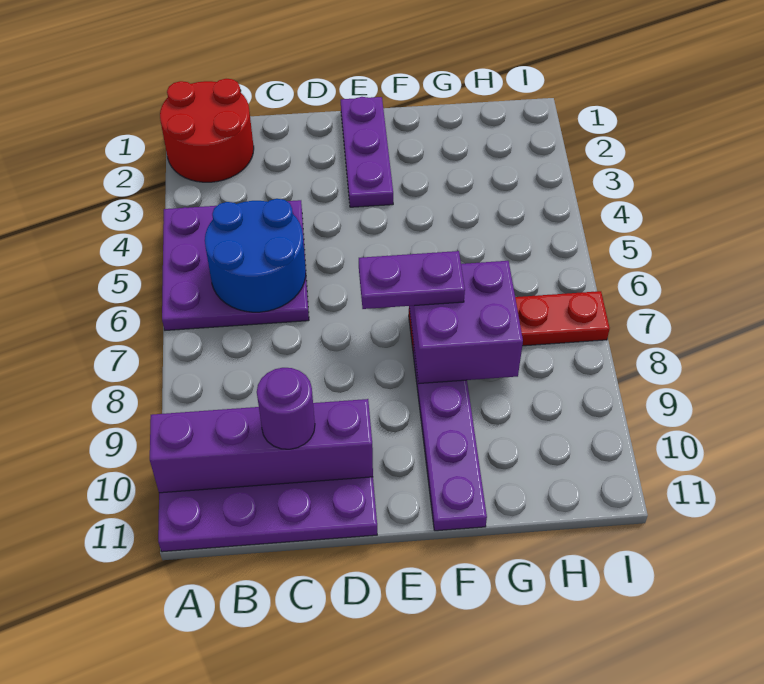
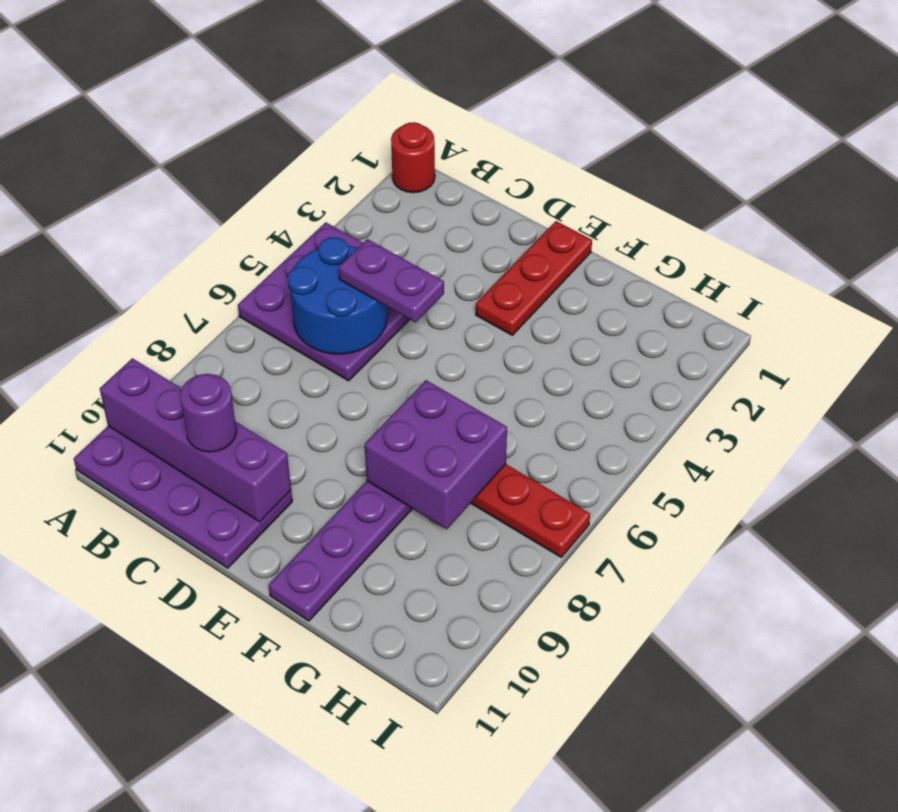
red 2x2 round brick [160,79,254,182] -> red 1x1 round brick [391,122,435,193]
purple 1x3 plate [341,97,393,207] -> red 1x3 plate [476,221,592,335]
purple 1x2 plate [359,251,465,309] -> purple 1x2 plate moved to [338,239,444,322]

